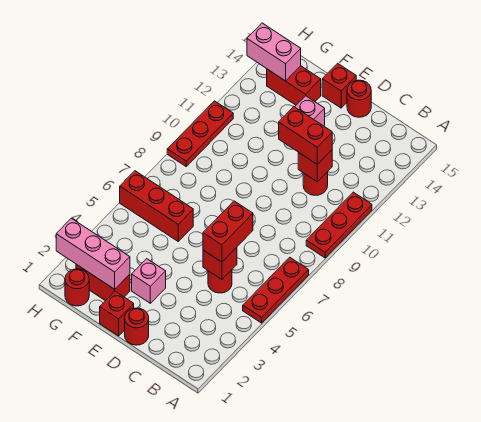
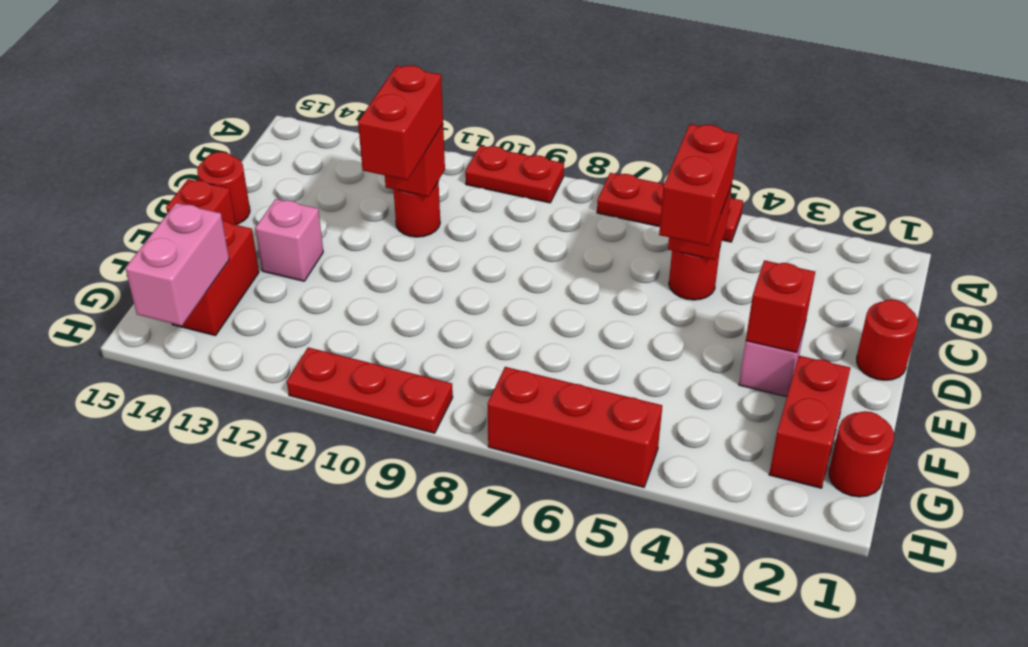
red 1x3 plate [306,192,372,258] -> red 1x2 plate [465,146,564,203]
red 1x2 brick [203,201,253,262] -> red 1x2 brick turned to [659,124,739,246]
red 1x1 brick [100,291,134,336] -> red 1x1 brick moved to [746,260,815,353]
pink 1x3 brick [56,218,130,289] -> none
red 1x3 brick [120,171,193,241] -> red 1x3 brick turned to [487,367,662,487]

